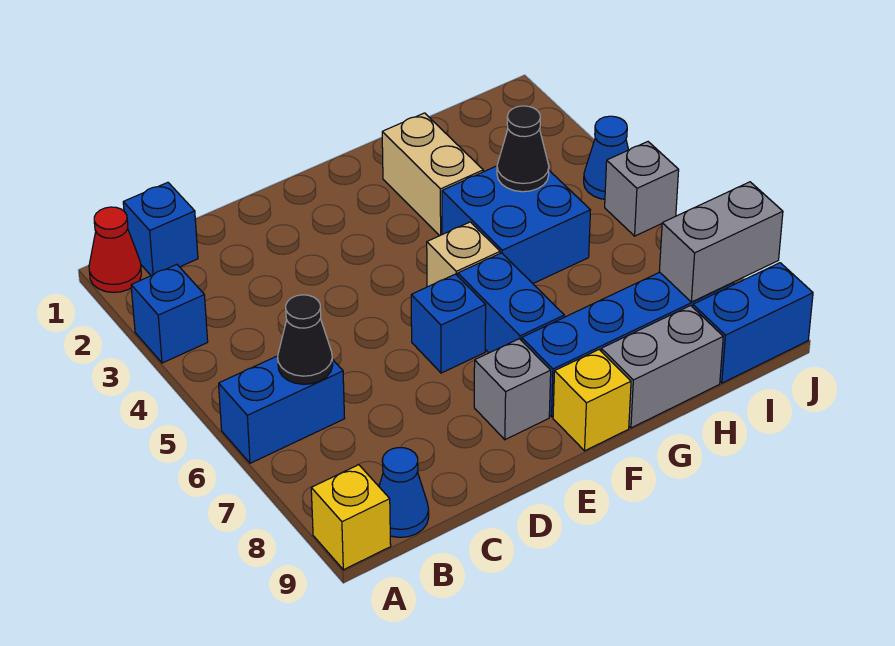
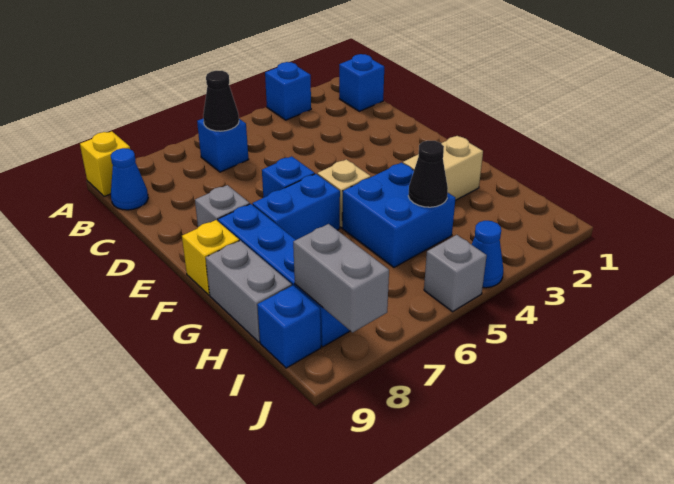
red 1x1 cone [89,207,141,292] -> none
blue 1x2 brick [219,356,345,463] -> blue 1x1 brick [197,119,249,172]
blue 1x2 brick [693,263,813,383] -> blue 1x1 brick [257,286,321,368]

